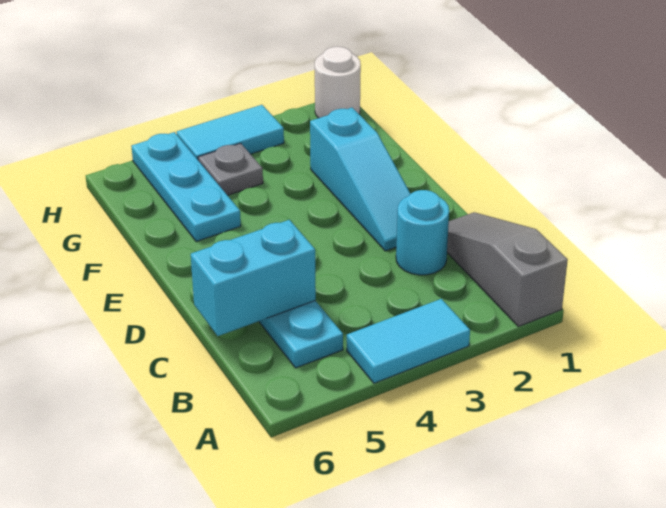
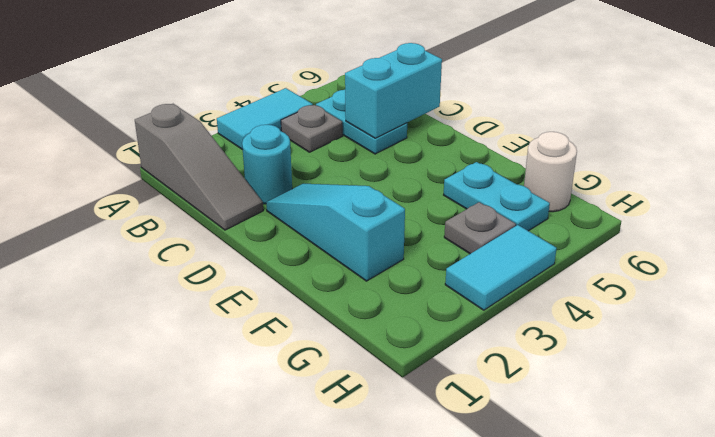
none -> grey 1x1 plate [281,105,343,152]
cyan 1x3 plate [131,132,241,242] -> cyan 1x2 plate [444,162,550,231]
white 1x1 round brick [315,47,361,118] -> white 1x1 round brick moved to [524,132,577,212]

